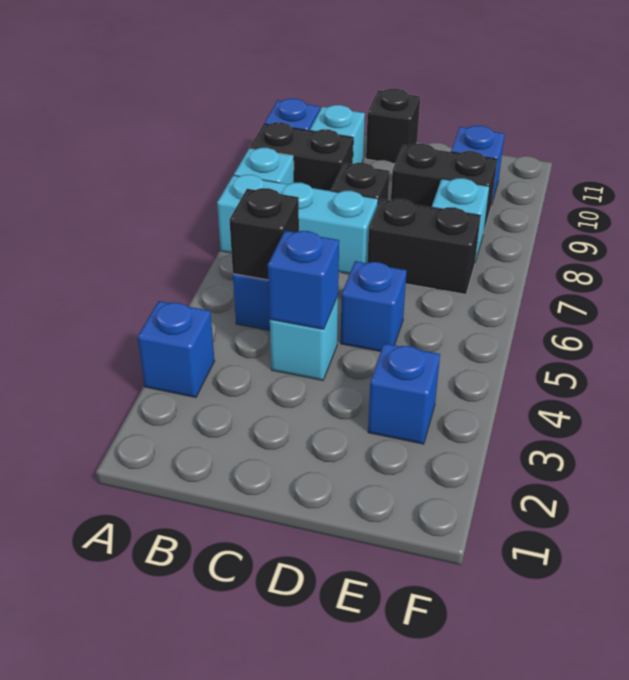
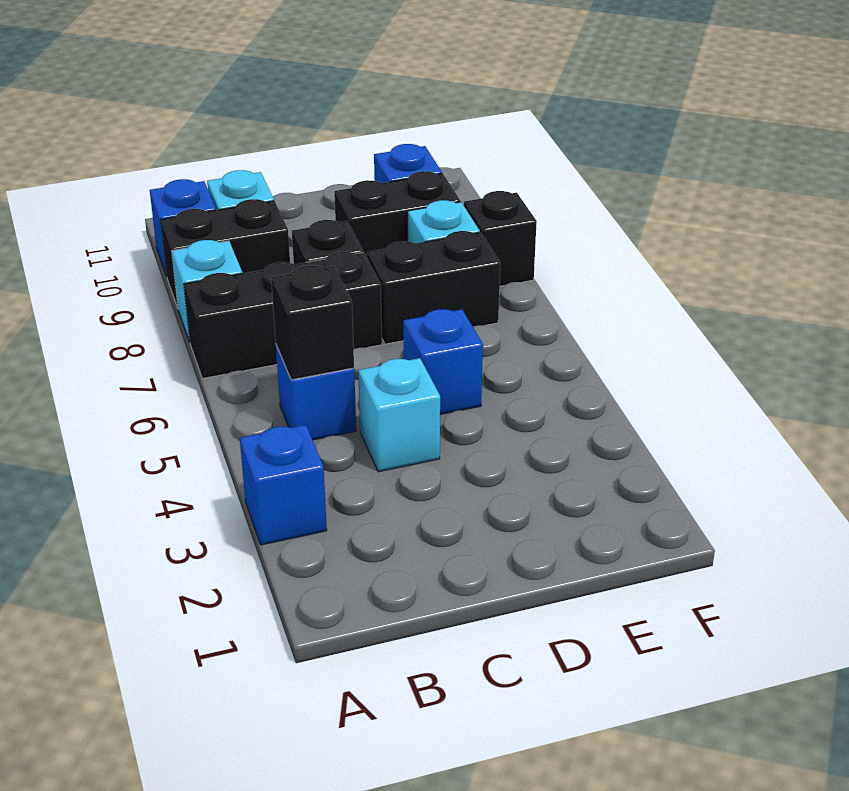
cyan 1x3 brick [217,175,378,274] -> black 1x3 brick [184,252,382,379]
blue 1x1 brick [268,231,339,329] -> none
black 1x1 brick [366,89,420,164] -> black 1x1 brick moved to [464,191,537,286]
blue 1x1 brick [368,343,440,444] -> none

